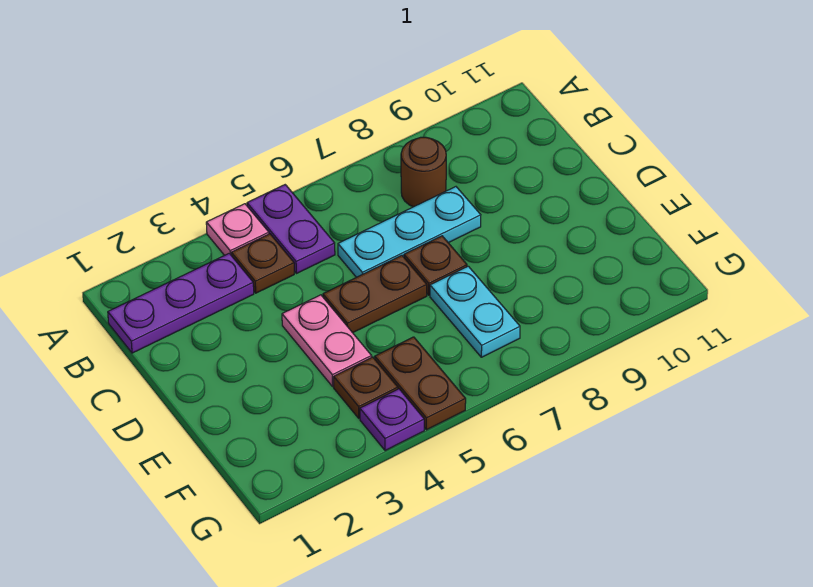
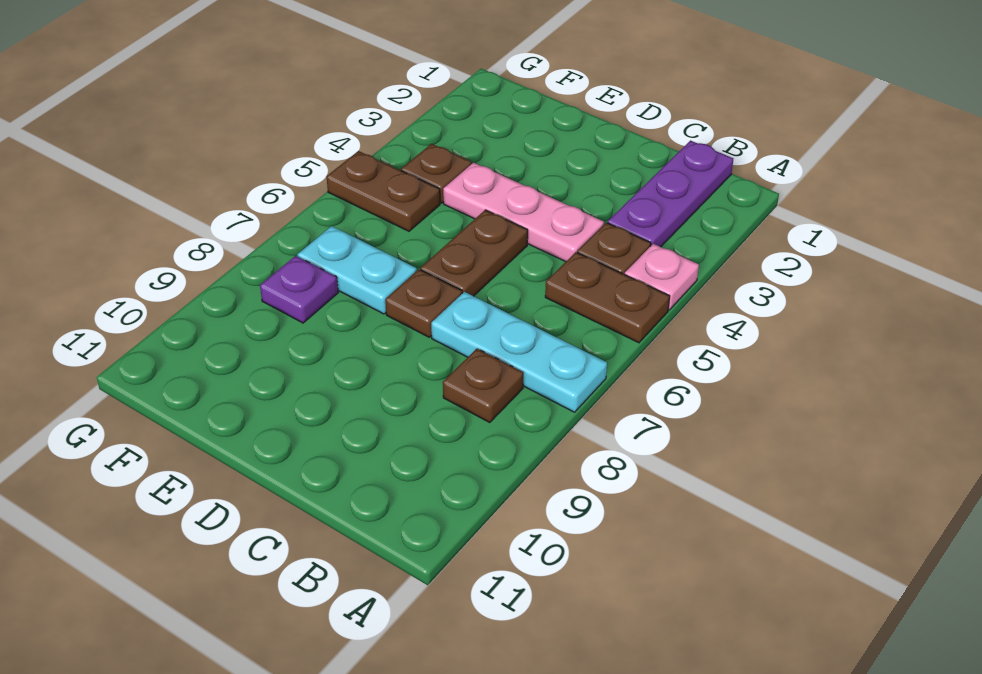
purple 1x2 plate [247,185,335,274] -> brown 1x2 plate [545,252,670,343]
brown 1x1 round brick [401,137,446,207] -> brown 1x1 plate [443,349,523,422]
cyan 1x3 plate [338,187,481,277] -> cyan 1x3 plate turned to [431,292,607,412]
pink 1x2 plate [282,295,372,386] -> pink 1x3 plate [443,163,604,262]
purple 1x1 plate [360,389,424,451] -> purple 1x1 plate moved to [260,256,338,323]

